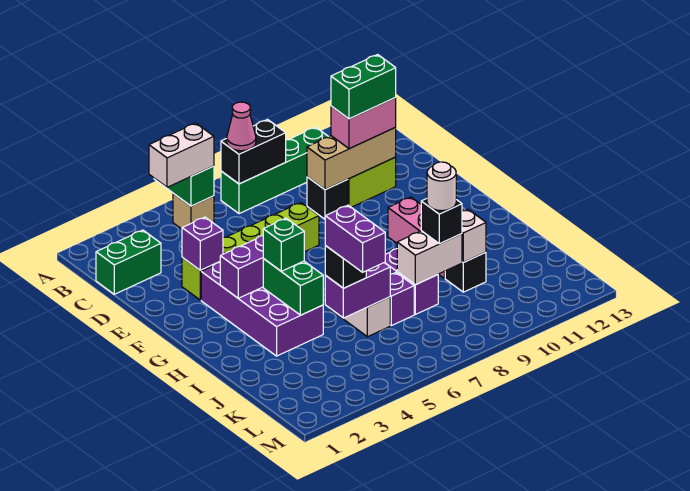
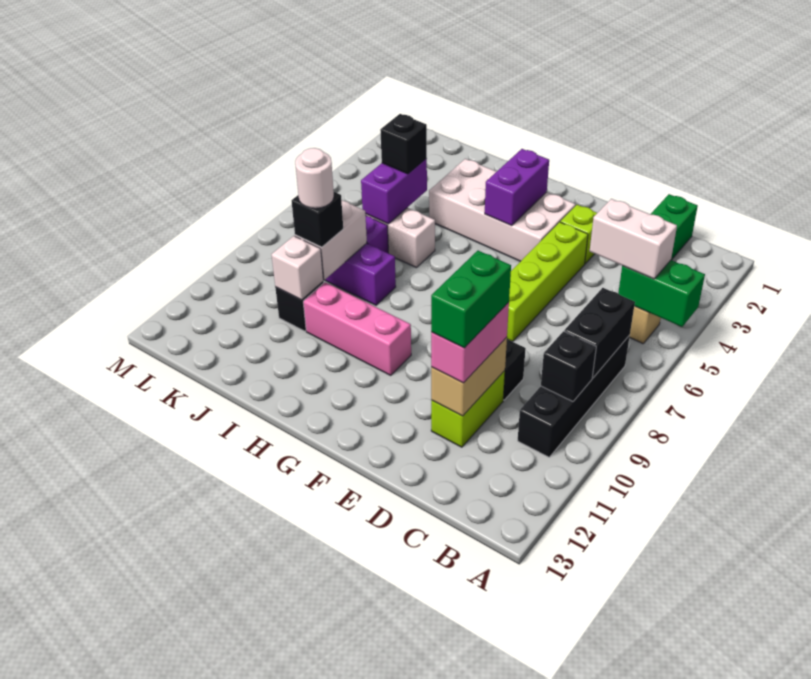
white 1x2 brick [149,123,214,187] -> white 1x2 brick turned to [590,199,677,279]
green 1x4 brick [221,127,329,214] -> black 1x4 brick [518,335,630,457]
pink 1x1 cone [227,102,256,151] -> none
none -> black 1x1 brick [541,331,596,401]
tan 1x3 brick [307,127,396,190] -> tan 1x2 brick [431,337,507,416]
purple 1x1 brick [182,217,223,270] -> none
purple 2x4 brick [201,262,323,356] -> white 2x4 brick [429,159,576,262]
green 1x2 brick [263,259,323,315] -> none
green 1x1 brick [263,218,304,271] -> none
purple 1x2 brick [325,205,385,272] -> none

